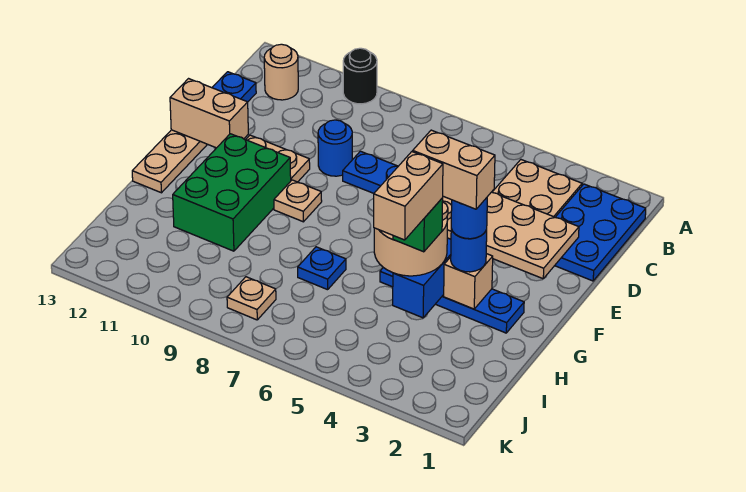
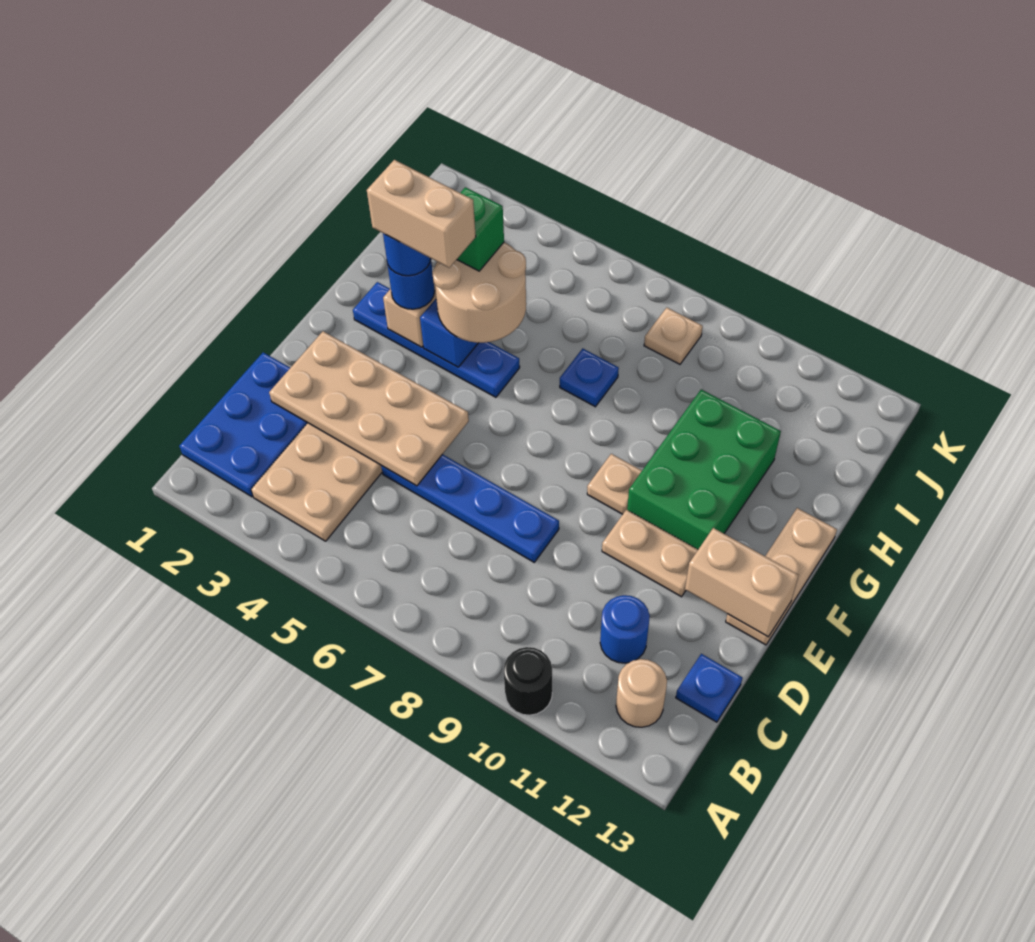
blue 1x1 round brick [318,120,352,176] -> blue 1x1 round brick moved to [600,595,650,663]
tan 1x2 brick [374,152,443,240] -> none

